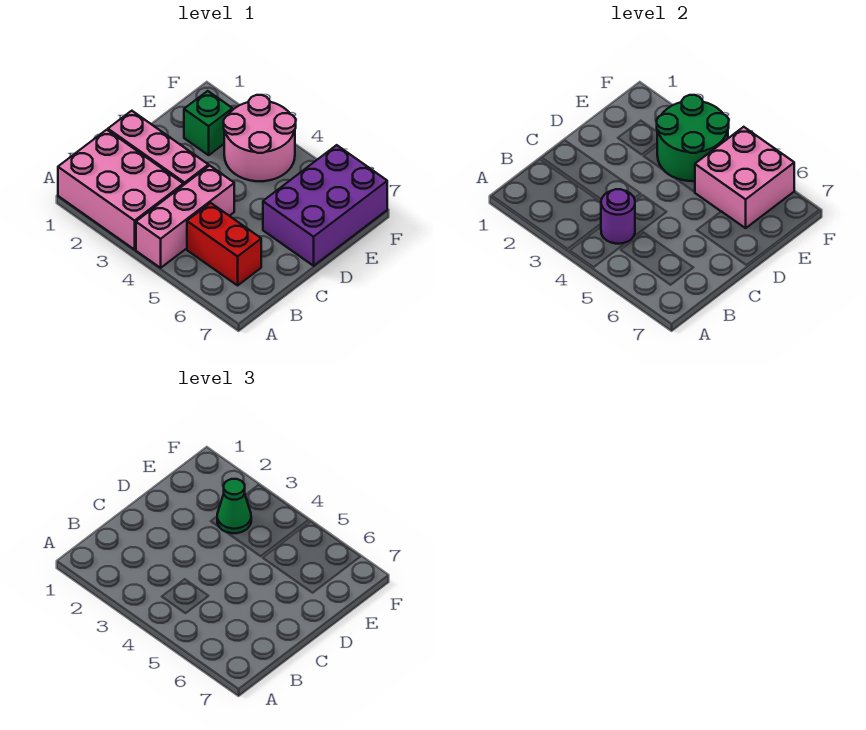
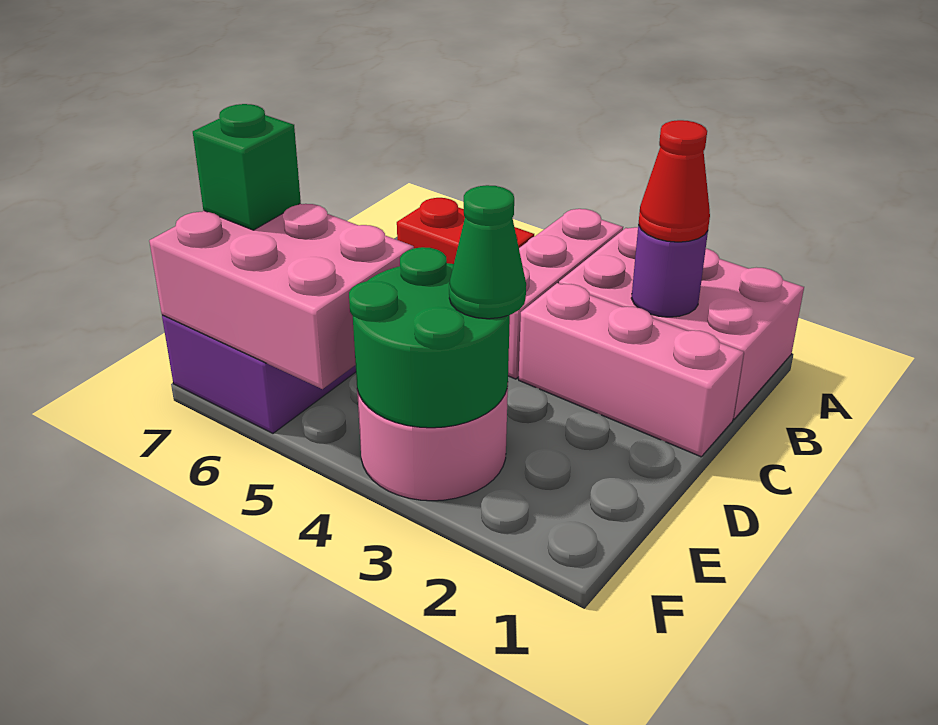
none -> red 1x1 cone [638,120,710,242]
purple 1x1 round brick [601,189,635,244] -> purple 1x1 round brick moved to [631,225,708,317]
green 1x1 brick [184,91,232,155] -> green 1x1 brick moved to [193,104,301,230]
pink 2x2 brick [695,127,794,228] -> pink 2x3 brick [149,204,414,389]

